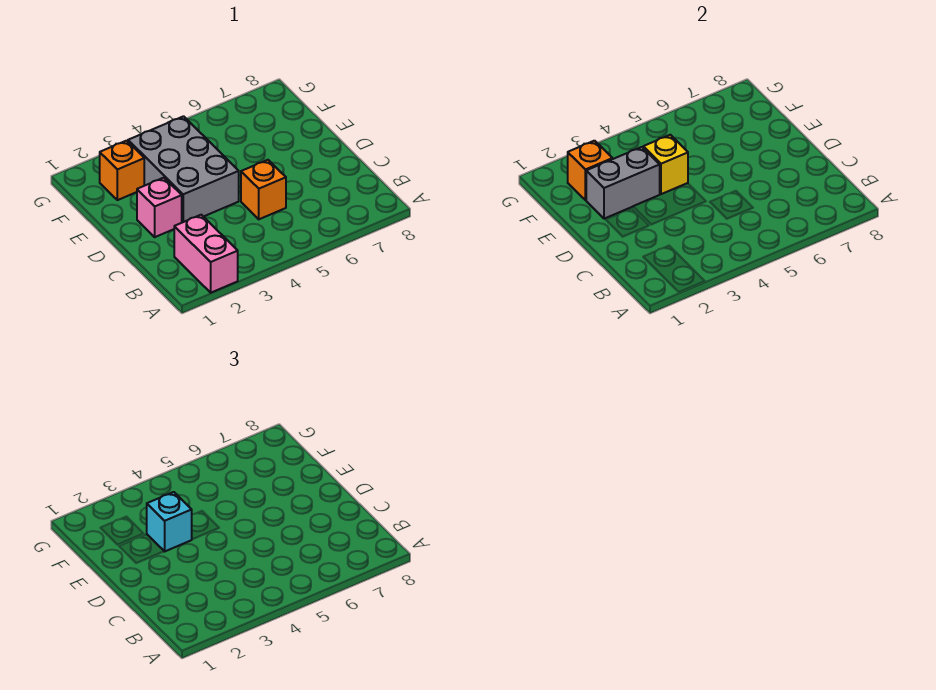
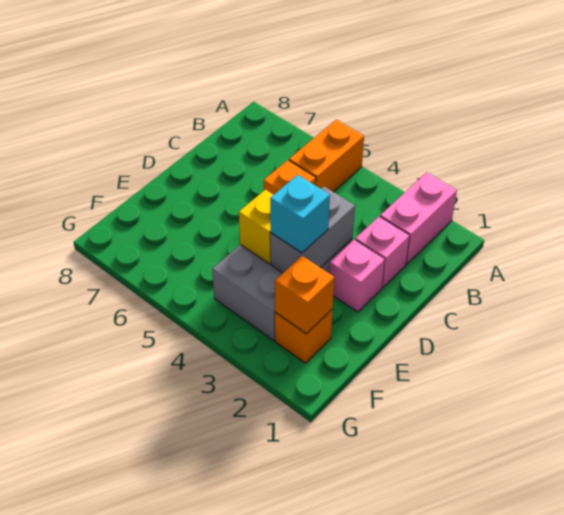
none -> orange 1x2 brick [289,120,364,192]
none -> pink 1x1 brick [355,216,410,288]
grey 1x2 brick [586,147,660,219] -> grey 1x2 brick turned to [271,187,355,273]

